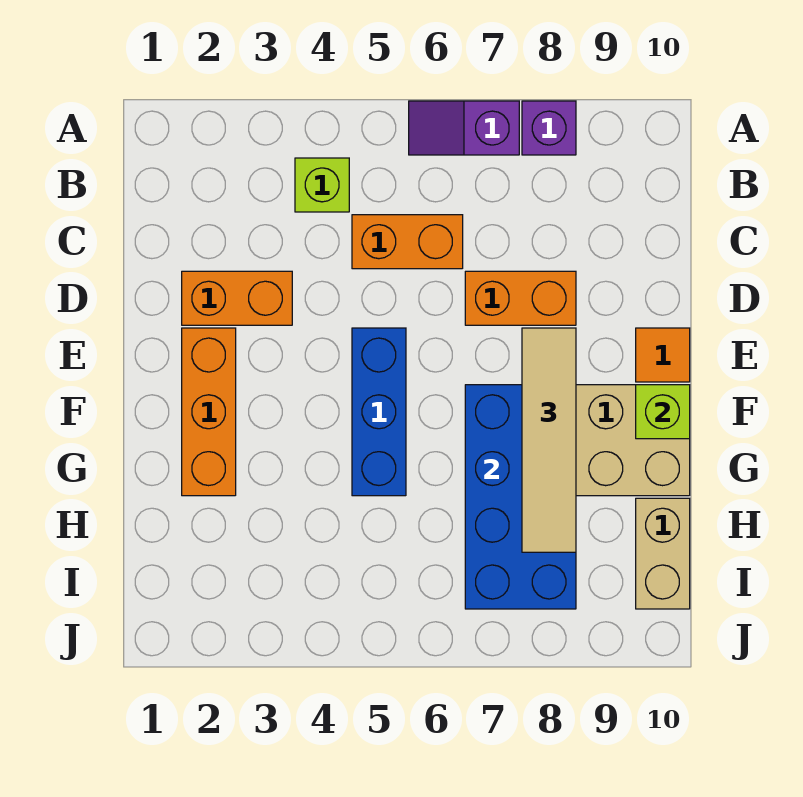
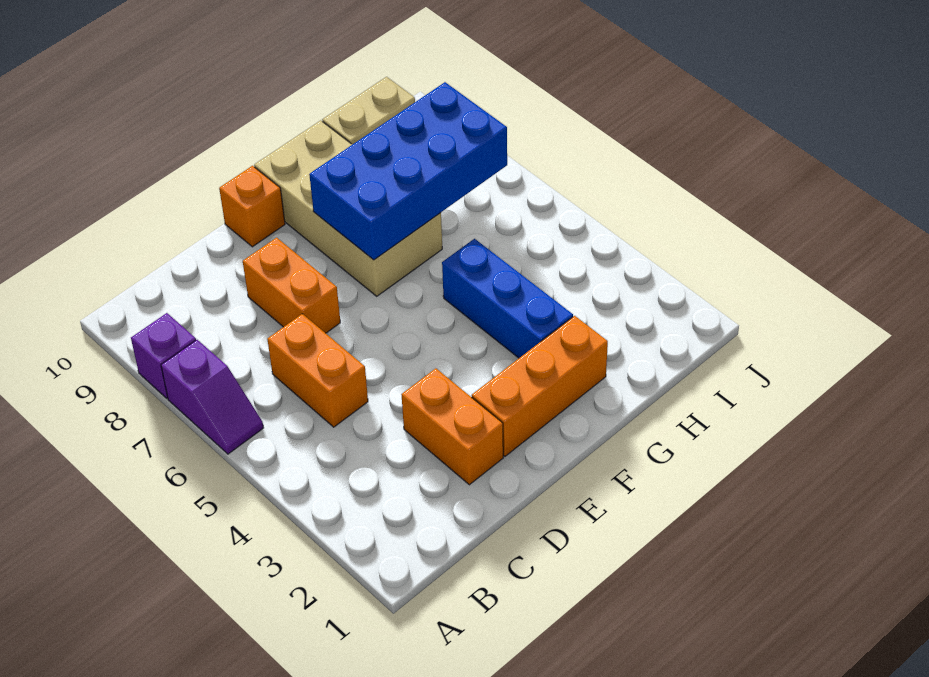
lime 1x1 brick [295,158,349,212] -> none
blue 1x3 brick [352,328,406,496] -> blue 1x3 brick turned to [442,239,573,358]
tan 1x4 tile [522,328,576,552] -> none
orange 1x1 tile [636,328,690,382] -> orange 1x1 brick [219,166,285,247]
lime 1x1 brick [636,385,690,439] -> none

